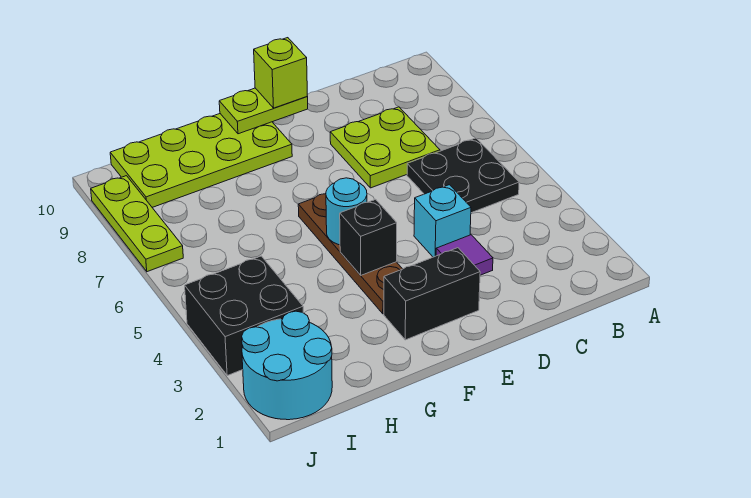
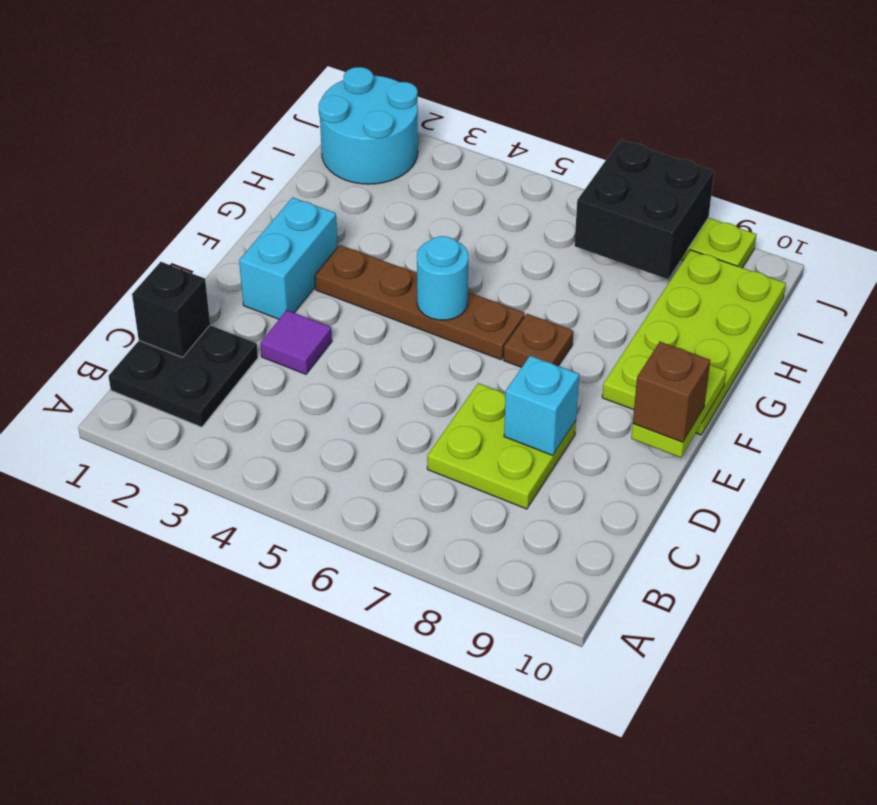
black 2x2 plate [407,138,519,213] -> black 2x2 plate moved to [109,325,258,427]
cyan 1x1 brick [414,185,471,257] -> cyan 1x1 brick moved to [504,356,579,455]
black 1x2 brick [384,248,480,340] -> cyan 1x2 brick [239,197,338,319]
lime 1x1 brick [254,38,307,108] -> brown 1x1 brick [633,342,710,442]
black 1x1 brick [340,199,397,275] -> black 1x1 brick moved to [132,262,210,357]
none -> brown 1x1 plate [504,314,573,368]
black 2x2 brick [185,256,303,376] -> black 2x2 brick moved to [574,140,714,279]

